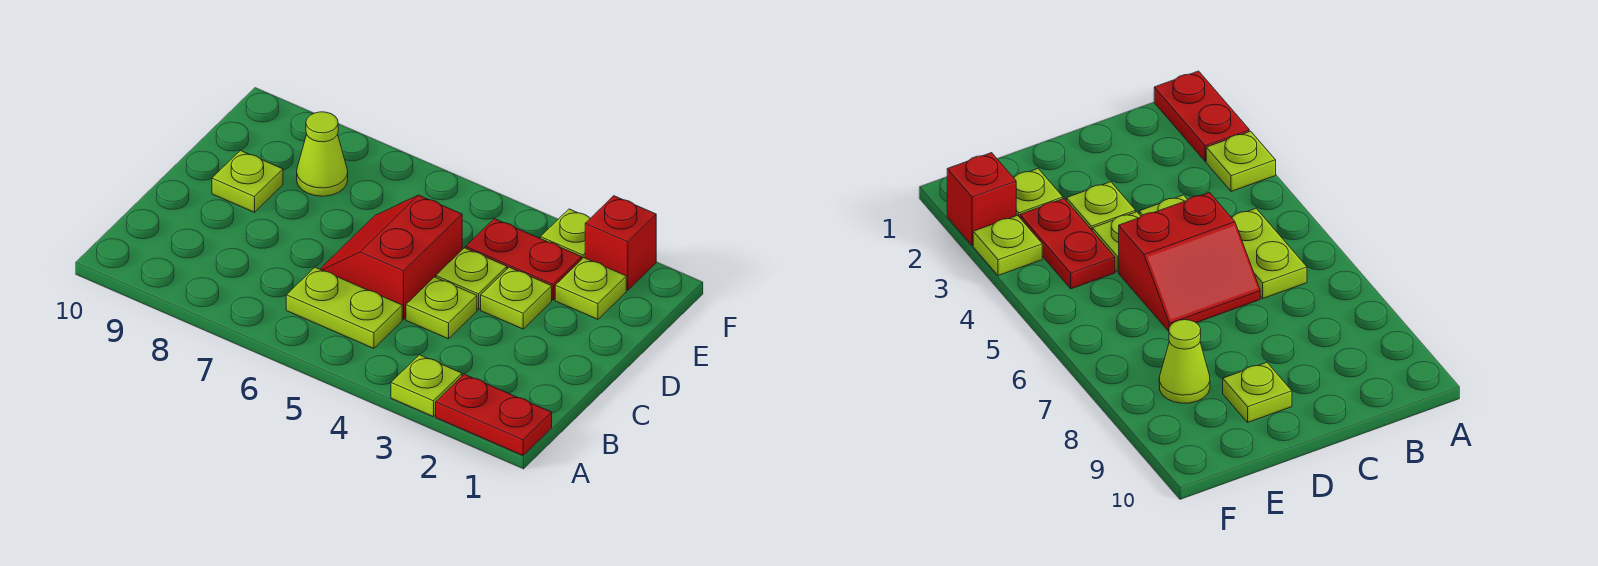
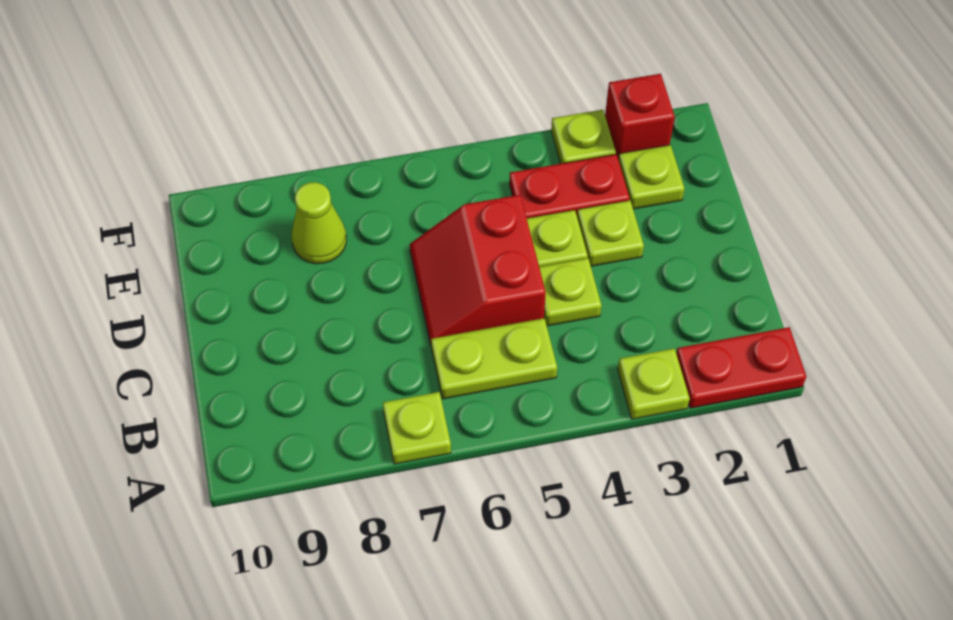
lime 1x1 plate [212,151,283,212] -> lime 1x1 plate moved to [383,392,451,464]

